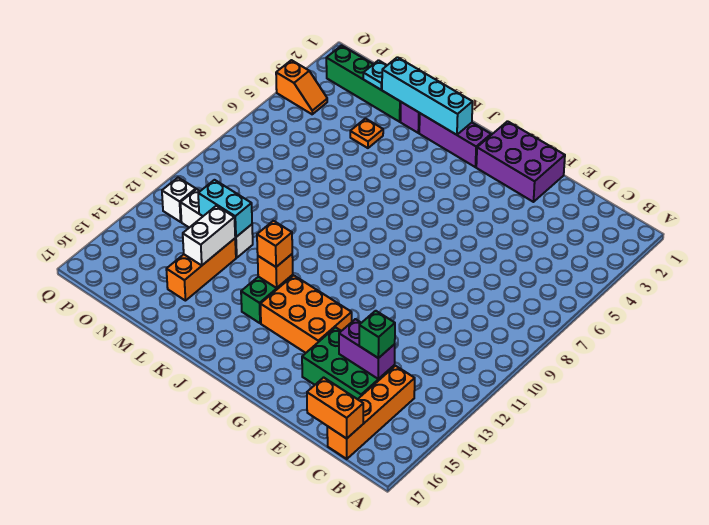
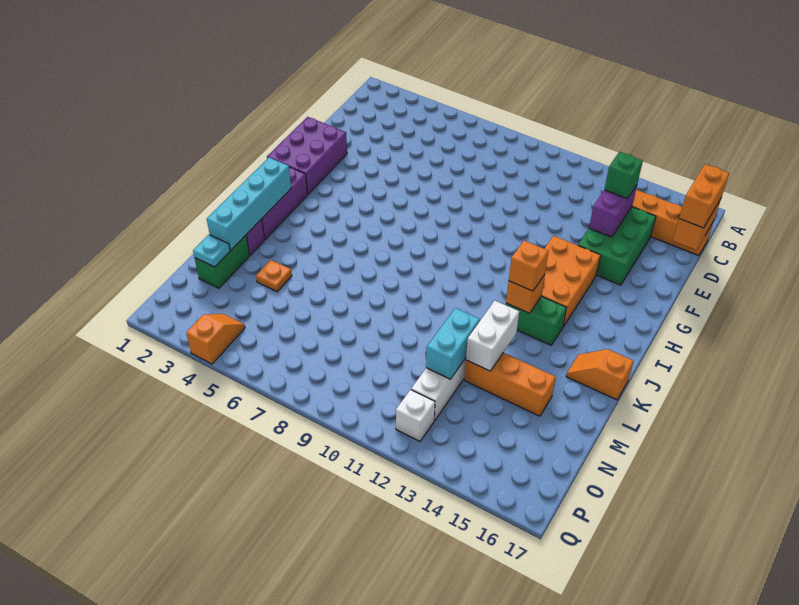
none -> orange 1x2 brick [679,164,729,228]
none -> orange 1x2 slope [566,349,633,400]
green 1x4 brick [326,45,401,122] -> green 1x2 brick [195,235,250,288]
white 1x2 brick [183,206,235,265] -> white 1x2 brick turned to [466,301,519,371]

